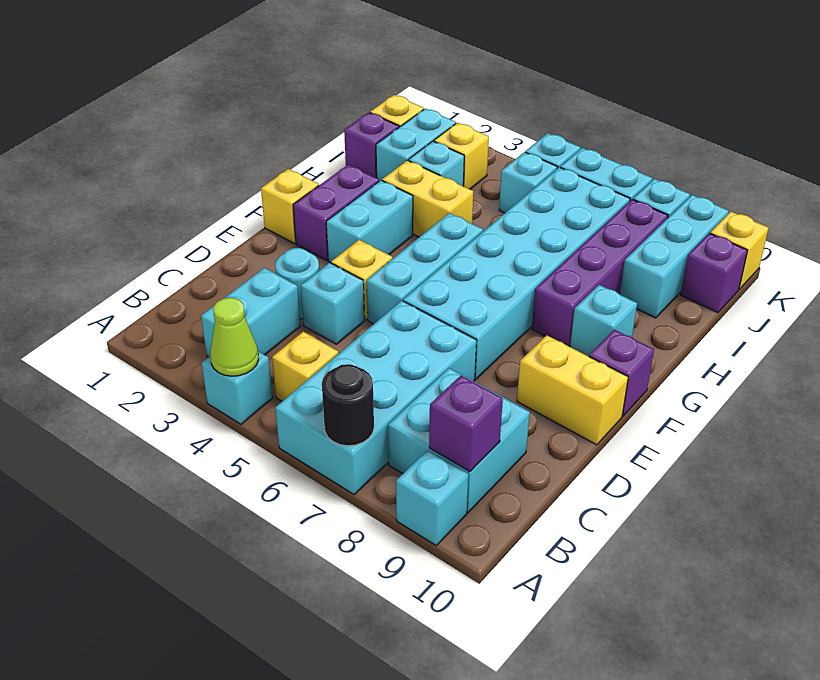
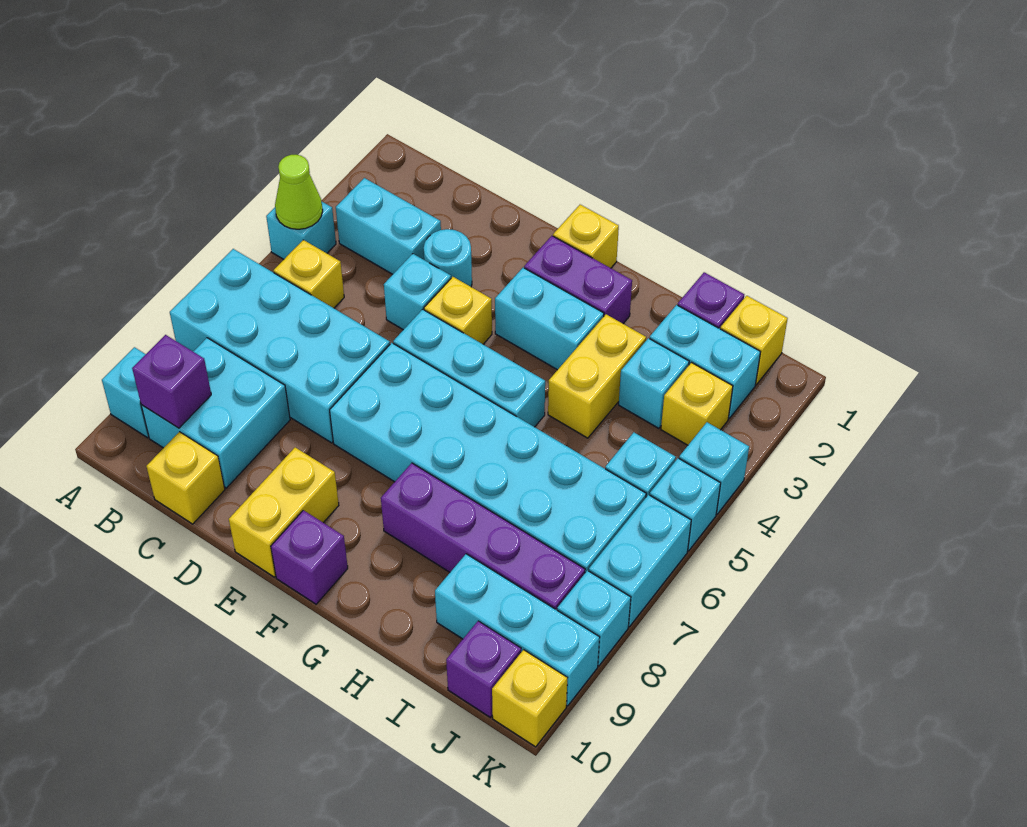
black 1x1 round brick [322,364,374,446] -> none
none -> yellow 1x1 brick [146,432,225,524]
cyan 1x1 brick [570,285,637,356] -> cyan 1x1 brick moved to [679,422,749,514]

